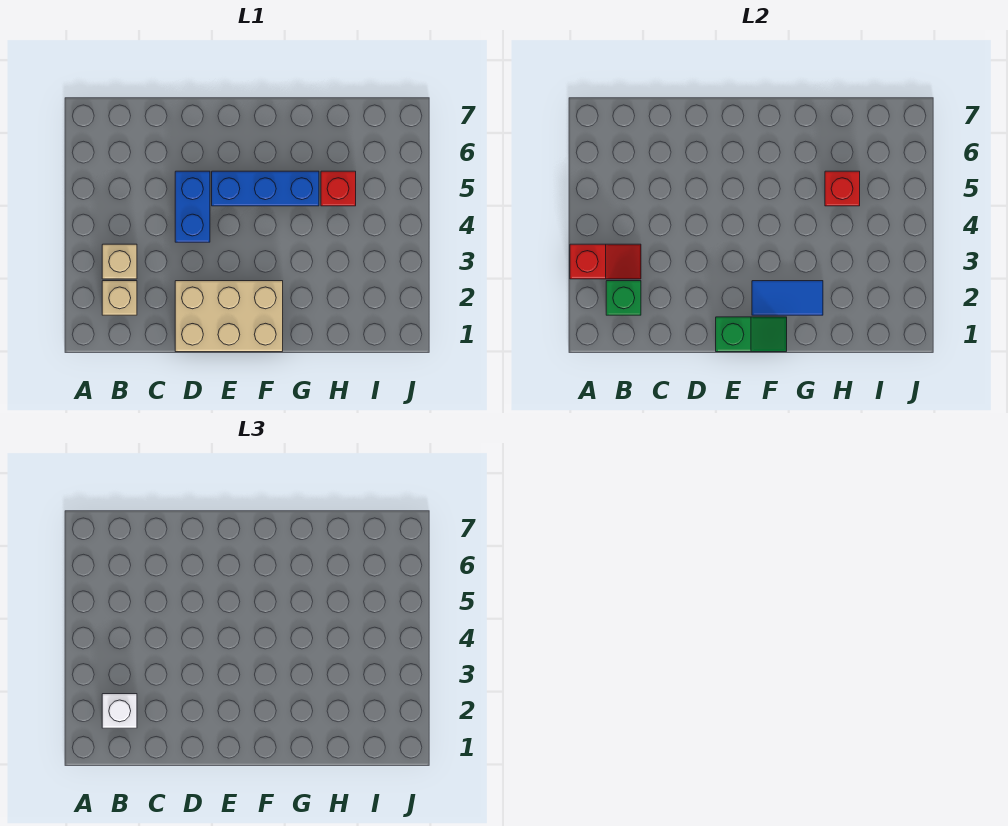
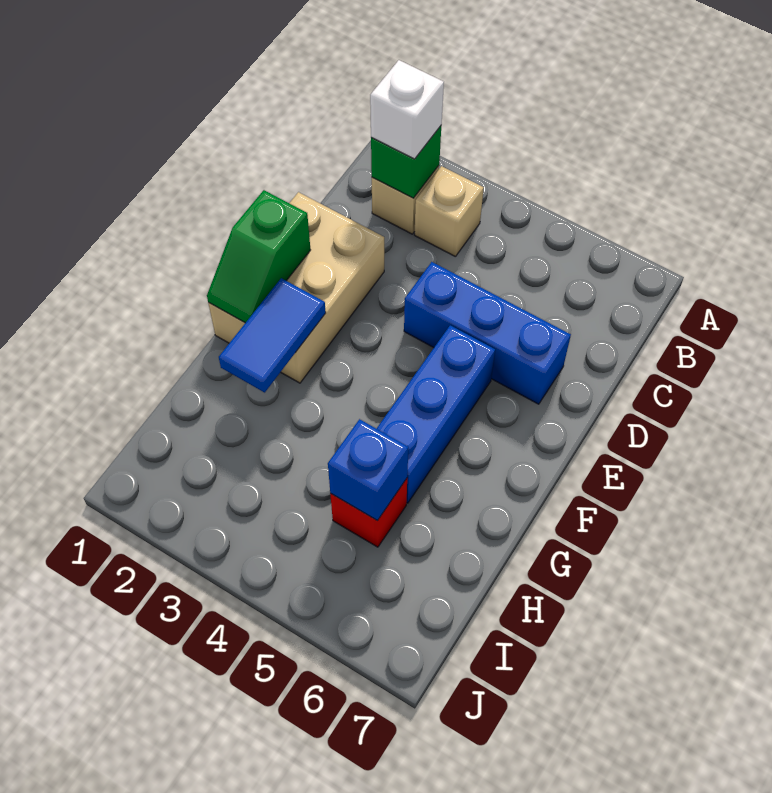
red 1x2 slope [570,244,641,279] -> none
blue 1x2 brick [175,171,210,242] -> blue 1x3 brick [404,262,571,404]
red 1x1 brick [825,171,860,206] -> blue 1x1 brick [328,419,408,521]

